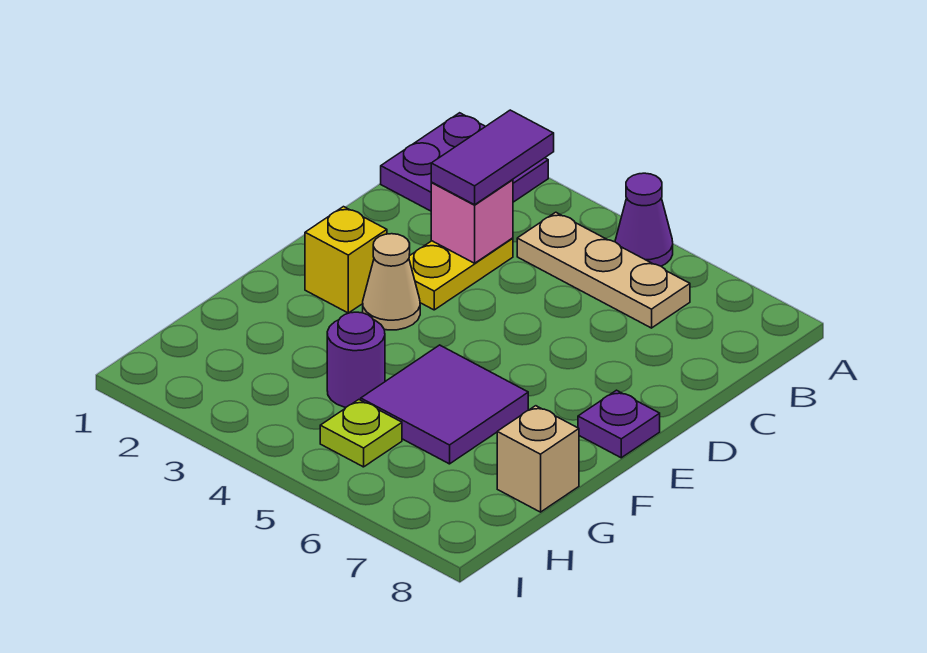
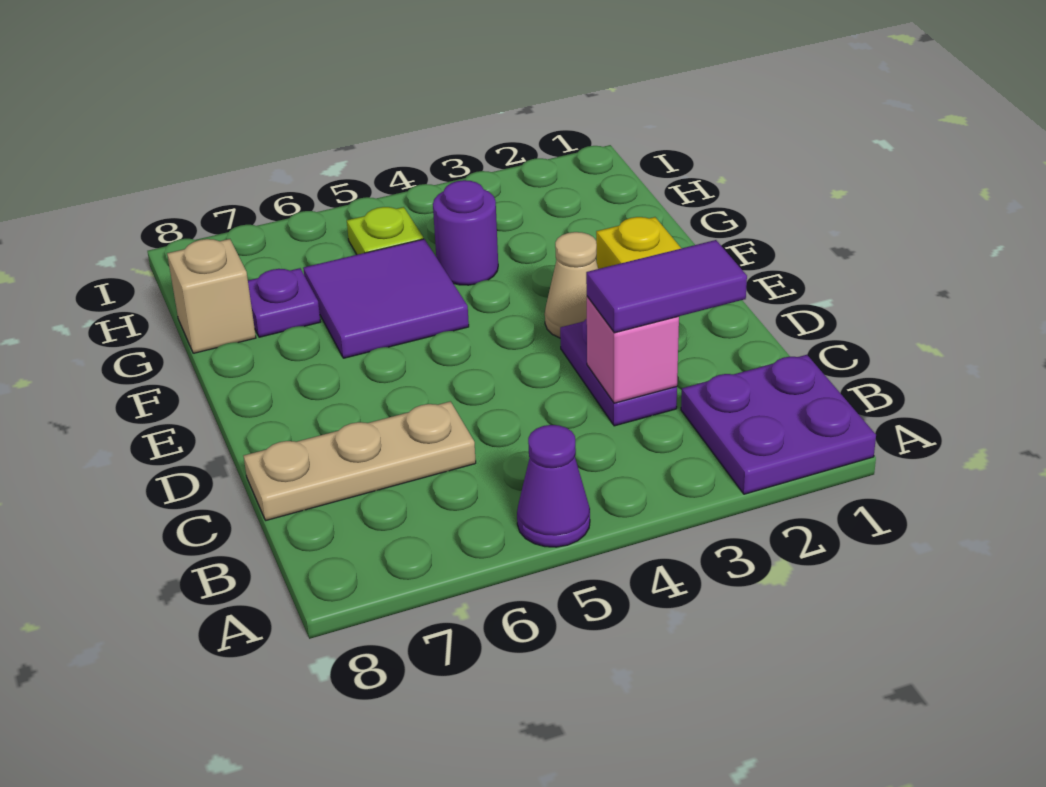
purple 1x2 tile [431,110,554,205] -> purple 1x2 tile turned to [586,240,747,333]
tan 1x3 plate [517,212,690,328] -> tan 1x3 plate moved to [244,401,476,520]
yellow 1x2 plate [409,238,513,310] -> purple 1x2 plate [560,319,677,426]
purple 1x1 plate [578,390,660,458] -> purple 1x1 plate moved to [248,268,320,337]

